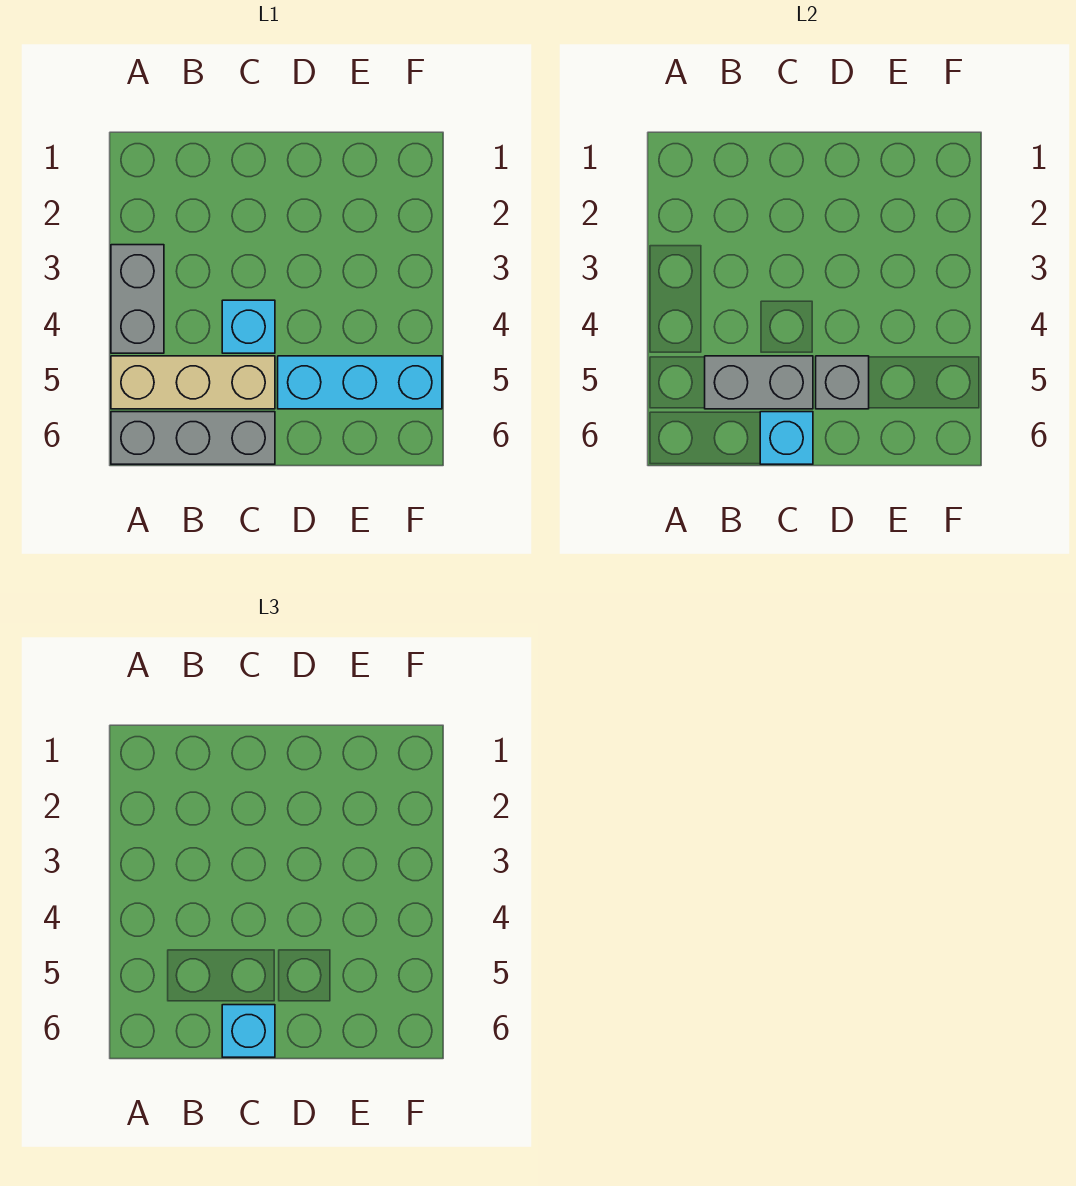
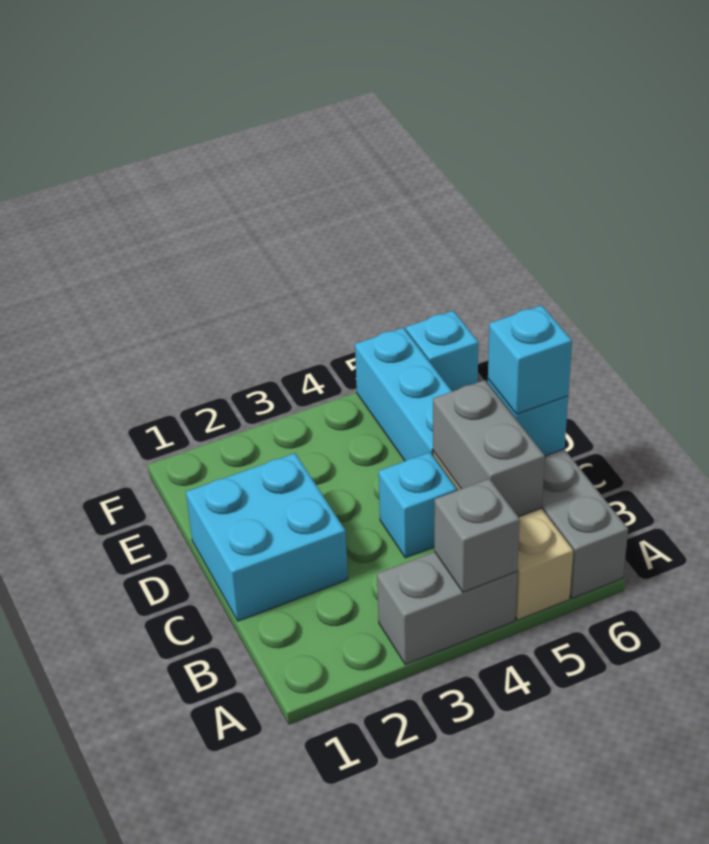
none -> cyan 2x2 brick [186,453,348,621]
grey 1x1 brick [816,356,869,409] -> grey 1x1 brick moved to [434,479,520,592]
none -> cyan 1x1 brick [406,311,479,391]

